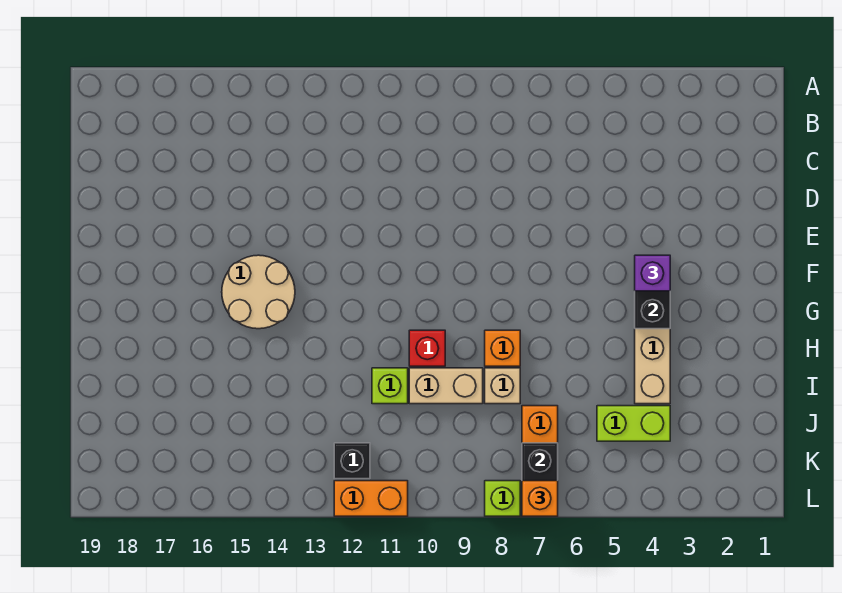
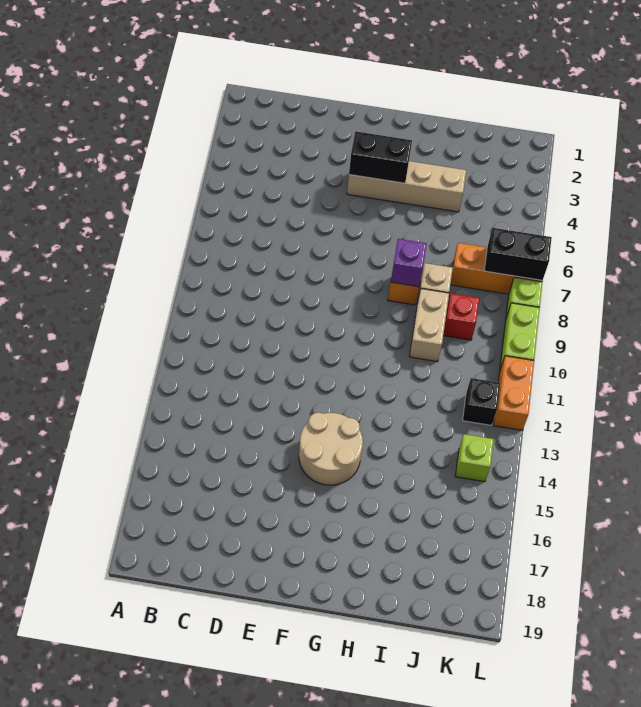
purple 1x1 brick [635,255,670,291] -> purple 1x1 brick moved to [391,239,427,287]
red 1x1 brick [409,330,445,366] -> red 1x1 brick moved to [443,293,479,340]
lime 1x1 brick [372,368,408,404] -> lime 1x1 brick moved to [455,434,494,482]
lime 1x2 brick [597,406,670,441] -> lime 1x2 brick moved to [500,303,540,369]
orange 1x1 brick [522,481,558,516] -> none

